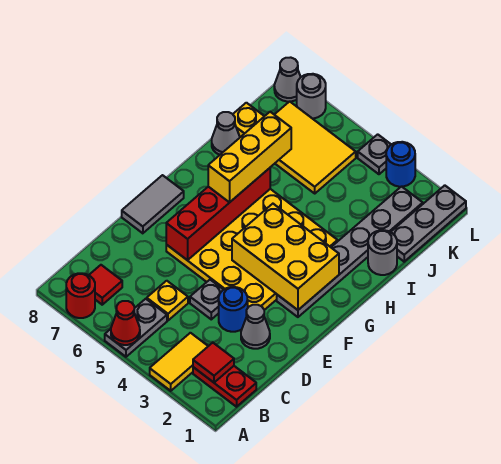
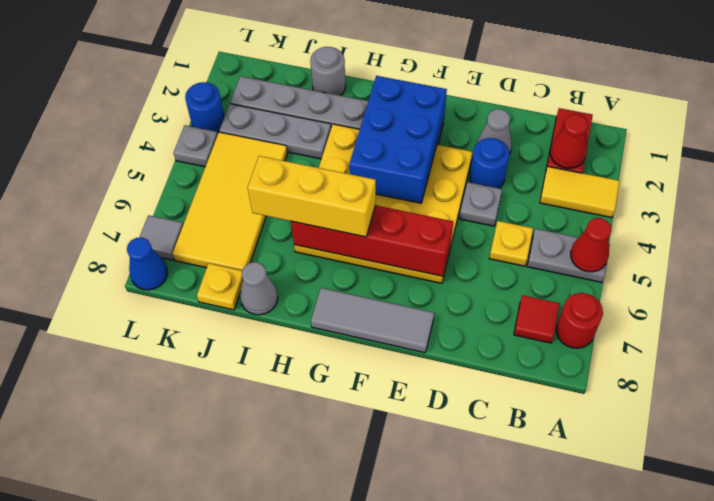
red 1x1 tile [193,343,234,383] -> red 1x1 cone [550,114,588,168]
grey 1x2 tile [122,175,184,233] -> grey 1x3 tile [311,288,434,353]
yellow 2x3 brick [232,204,339,310] -> blue 2x3 brick [349,76,447,203]
grey 1x3 plate [391,185,466,262] -> grey 1x3 plate moved to [219,104,331,159]
yellow 2x3 tile [274,101,356,193] -> yellow 2x4 tile [173,132,287,270]
grey 1x1 round brick [297,74,326,119] -> grey 1x1 tile [139,215,183,260]
grey 1x1 cone [274,57,301,102] -> blue 1x1 cone [127,238,167,290]

